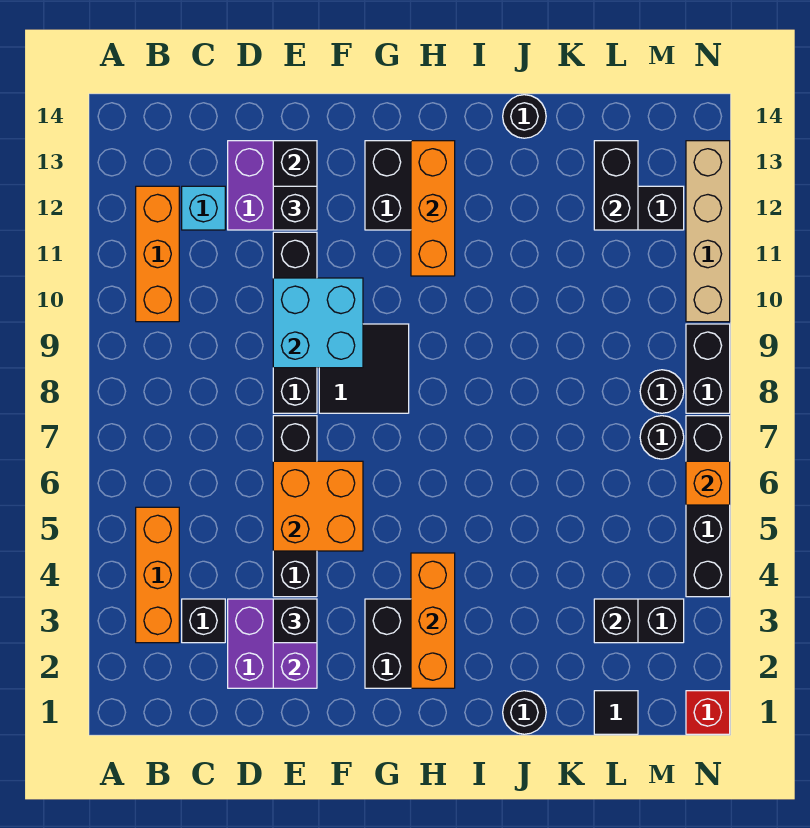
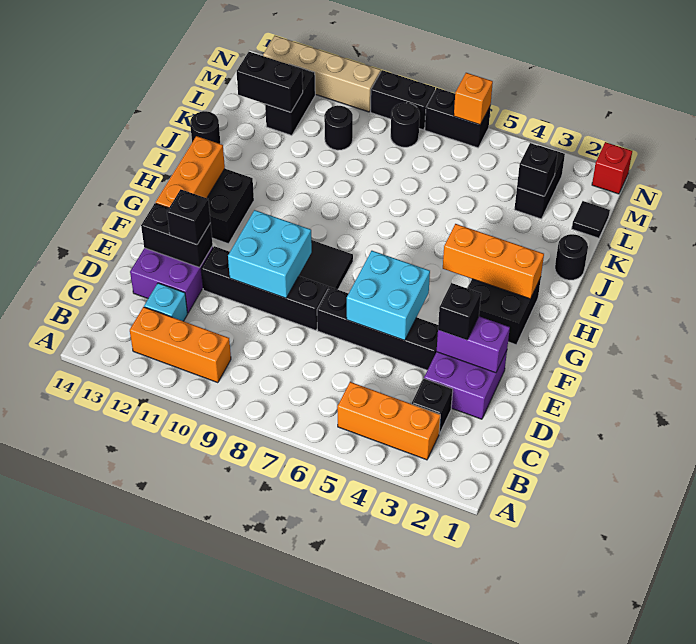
orange 2x2 brick [273,461,363,551] -> cyan 2x2 brick [347,251,430,340]
orange 1x3 brick [411,141,455,276] -> orange 1x3 brick turned to [155,136,225,208]
black 1x1 round brick [640,416,684,459] -> black 1x1 round brick moved to [324,105,353,150]
black 1x4 brick [686,416,730,597] -> black 1x2 brick [425,88,490,148]

